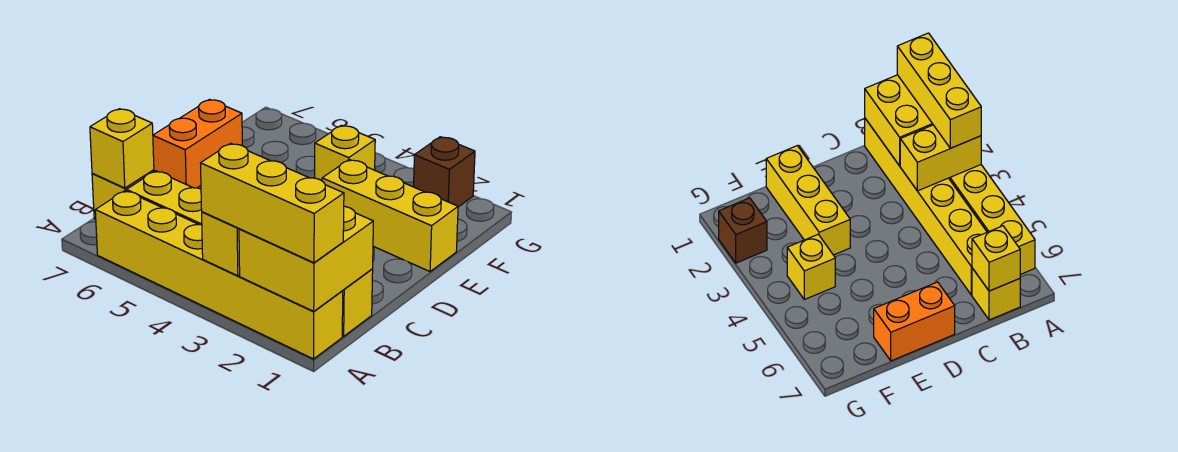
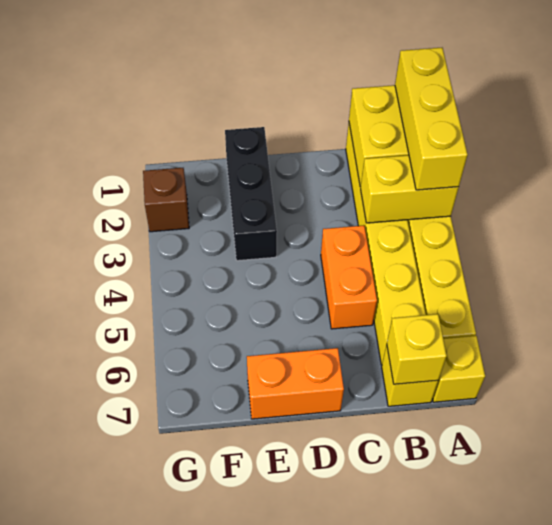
none -> orange 1x2 brick [321,225,377,329]
yellow 1x3 brick [322,160,458,272] -> black 1x3 brick [225,127,277,261]
yellow 1x1 brick [315,125,375,181] -> yellow 1x1 brick moved to [432,336,485,402]

